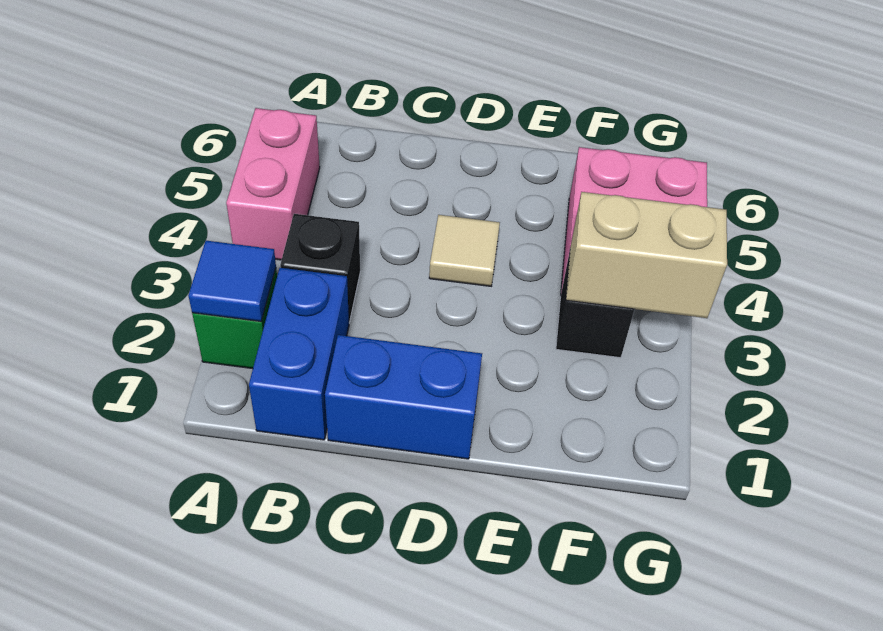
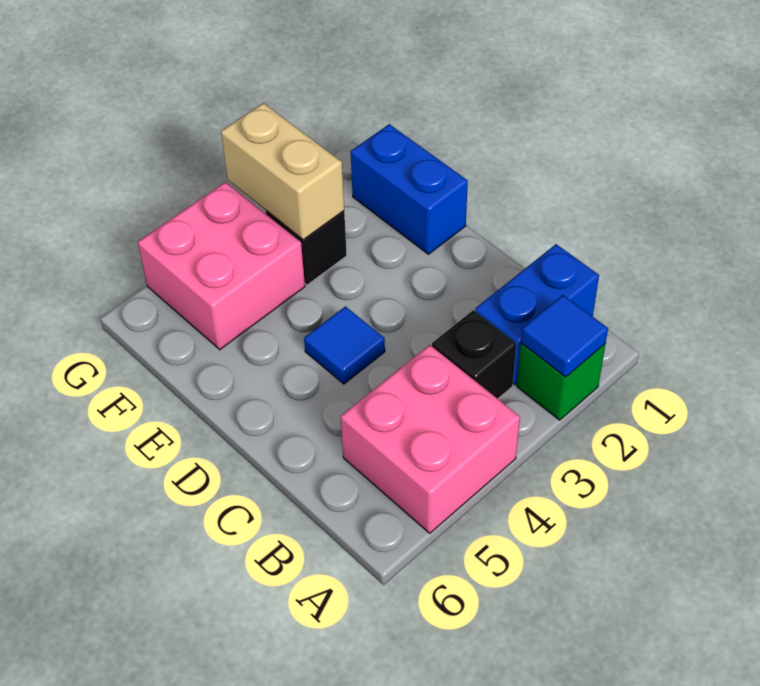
pink 1x2 brick [226,108,320,260] -> pink 2x2 brick [341,345,520,533]
blue 1x2 brick [325,335,482,459] -> blue 1x2 brick moved to [351,124,468,254]
tan 1x1 tile [429,215,500,286] -> blue 1x1 tile [304,306,385,384]

